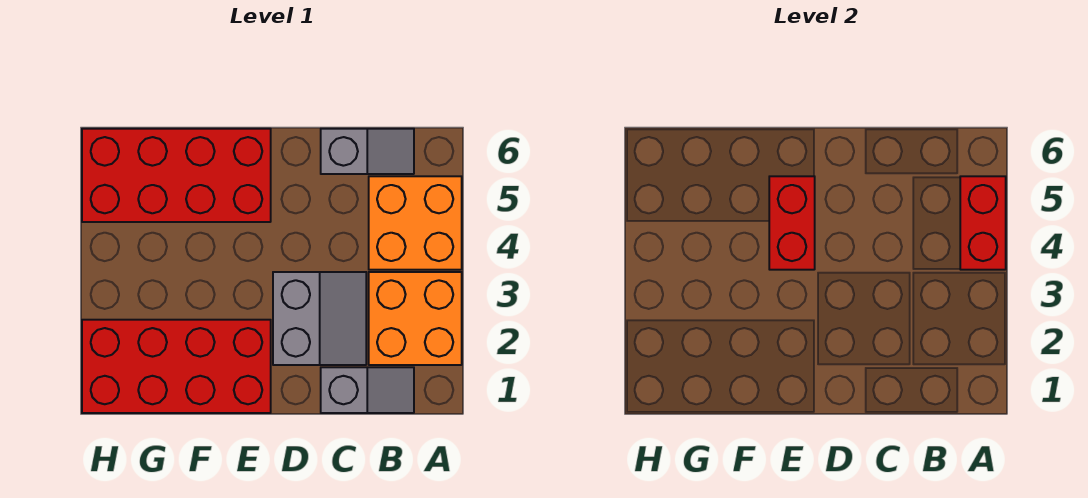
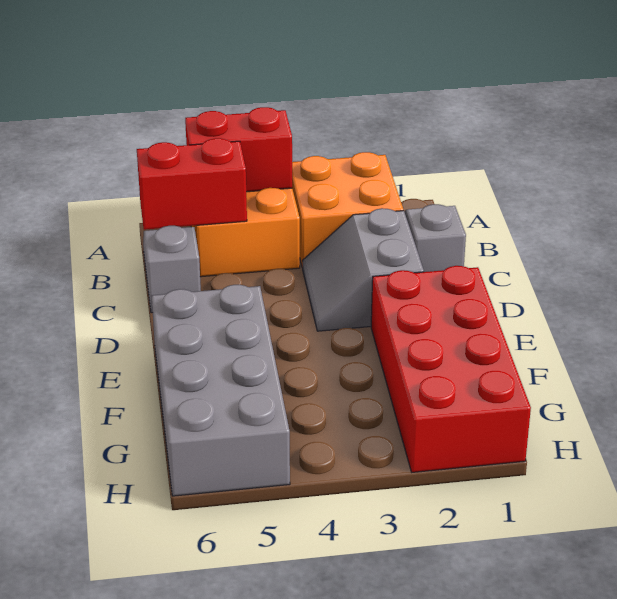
grey 2x2 slope [273,272,366,365] -> grey 2x2 slope turned to [303,208,424,331]
red 1x2 brick [769,176,815,270] -> red 1x2 brick moved to [137,138,247,230]
red 2x4 brick [82,129,271,222] -> grey 2x4 brick [152,285,290,496]

